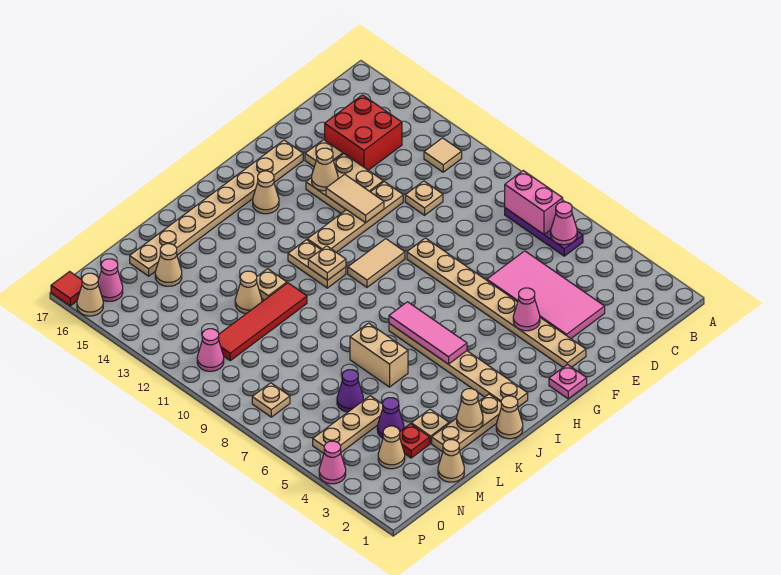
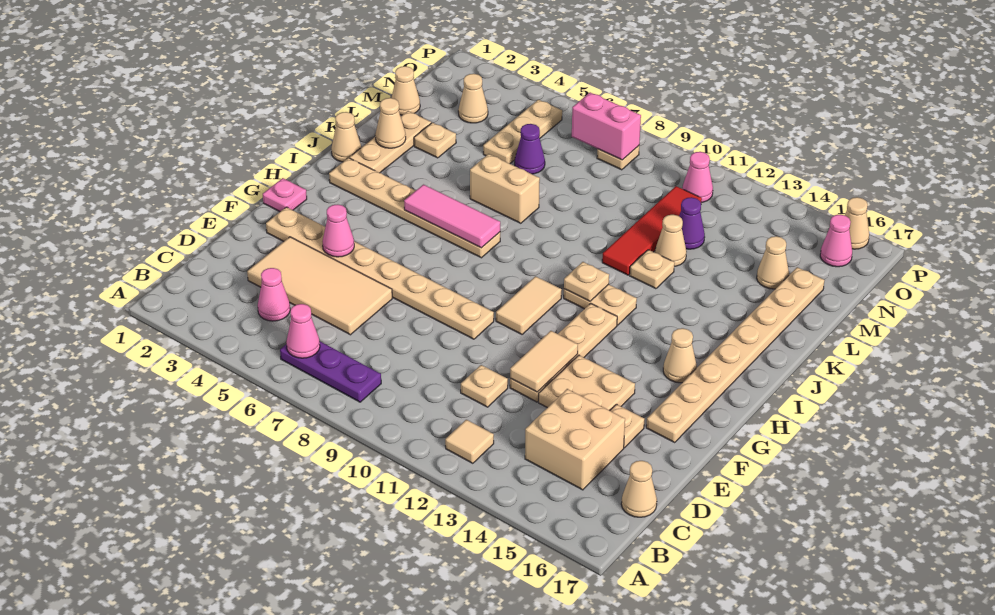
pink 1x2 brick [505,171,563,234] -> pink 1x2 brick moved to [572,93,641,160]
red 2x2 brick [325,95,402,170] -> tan 2x2 brick [525,389,625,490]
pink 2x4 tile [487,251,605,338] -> tan 2x4 tile [247,237,392,335]
tan 1x2 tile [326,174,384,223] -> tan 1x2 tile turned to [510,331,578,392]
tan 1x1 cone [312,148,338,191] -> tan 1x1 cone moved to [621,461,657,517]
red 1x1 plate [400,424,430,458] -> none
purple 1x1 cone [377,398,404,438] -> purple 1x1 cone moved to [679,197,705,249]
pink 1x1 cone [319,441,346,484] -> pink 1x1 cone moved to [258,268,290,321]
red 1x1 tile [51,272,82,306] -> none

